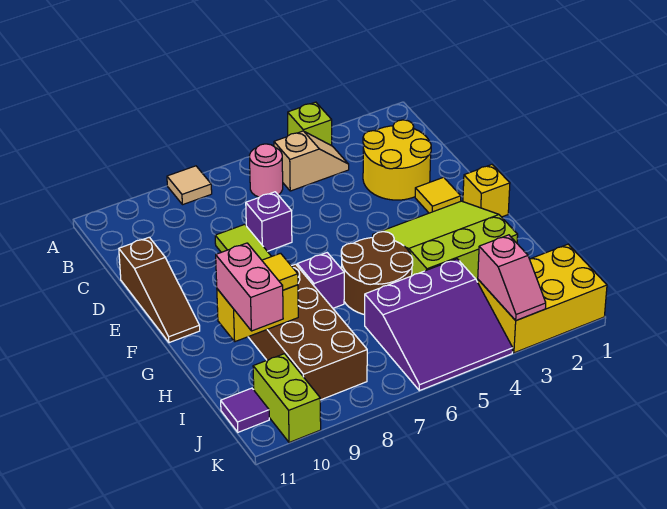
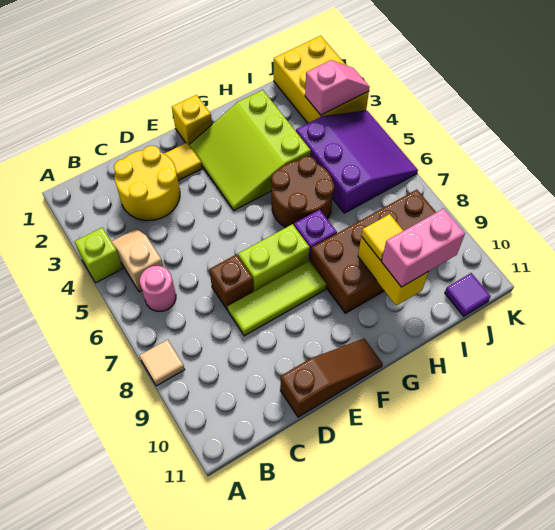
purple 1x1 brick [246,192,292,251] -> brown 1x1 brick [209,254,254,310]
lime 1x2 brick [253,354,321,443] -> lime 1x2 brick moved to [238,224,310,291]

